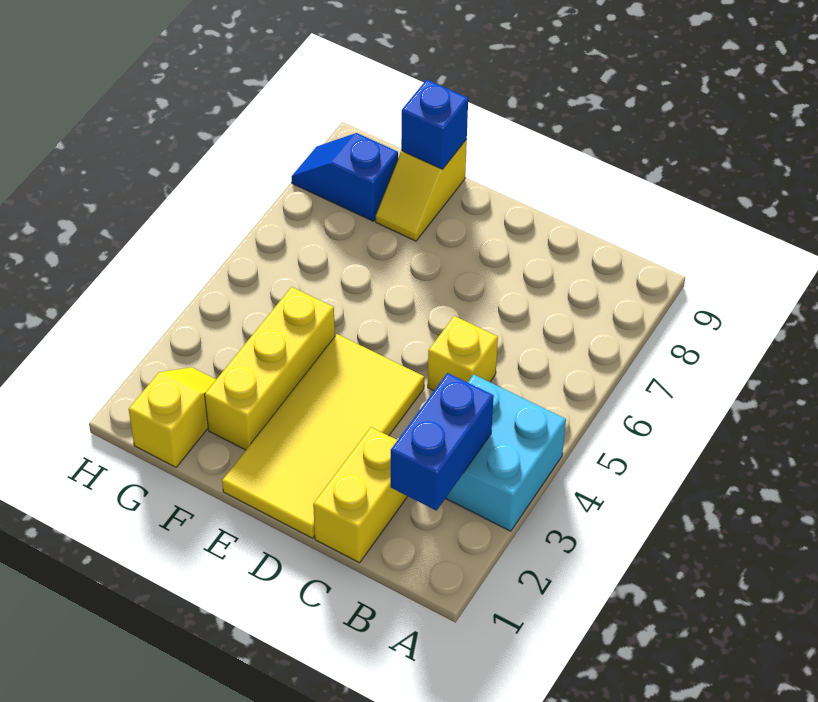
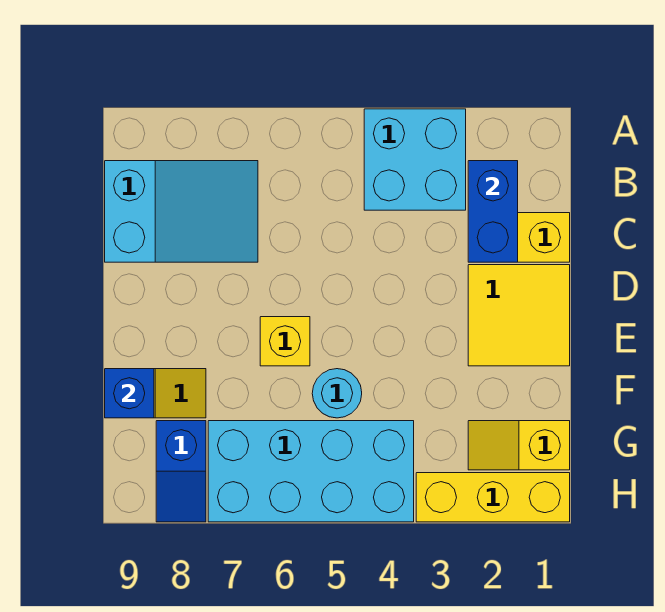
blue 1x2 brick [391,373,494,511] -> blue 1x2 brick turned to [468,161,518,262]
none -> cyan 2x3 slope [105,161,258,262]
yellow 1x1 brick [428,316,498,391] -> yellow 1x1 brick moved to [260,317,310,366]
yellow 2x4 tile [222,334,424,538] -> yellow 2x2 tile [468,265,570,366]
yellow 1x3 brick [205,287,335,450] -> yellow 1x3 brick moved to [416,473,570,522]
none -> cyan 1x1 round brick [312,369,362,418]
none -> cyan 2x4 brick [208,421,414,522]

